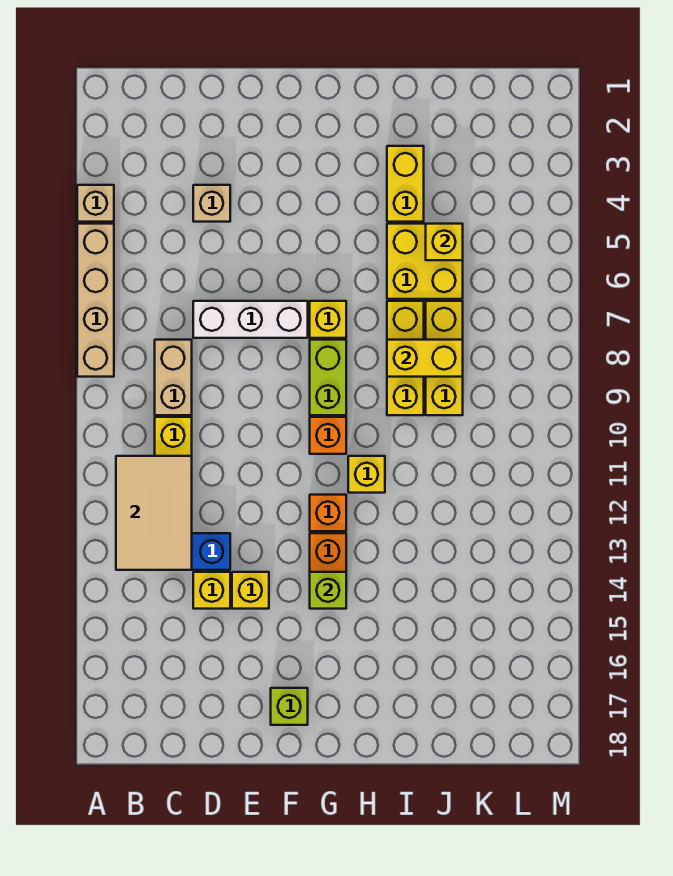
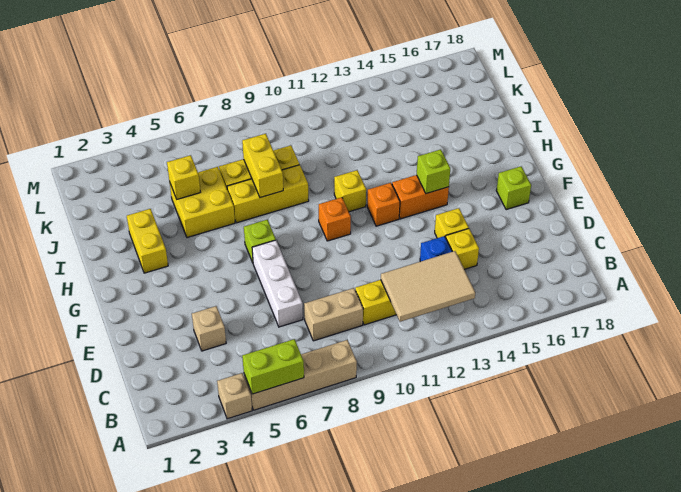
yellow 1x1 brick [310,301,346,338] -> lime 1x1 brick [244,220,276,263]
lime 1x2 brick [310,340,346,415] -> lime 1x2 brick moved to [242,339,304,394]
yellow 1x2 brick [387,146,424,222] -> yellow 1x2 brick turned to [127,209,168,273]

